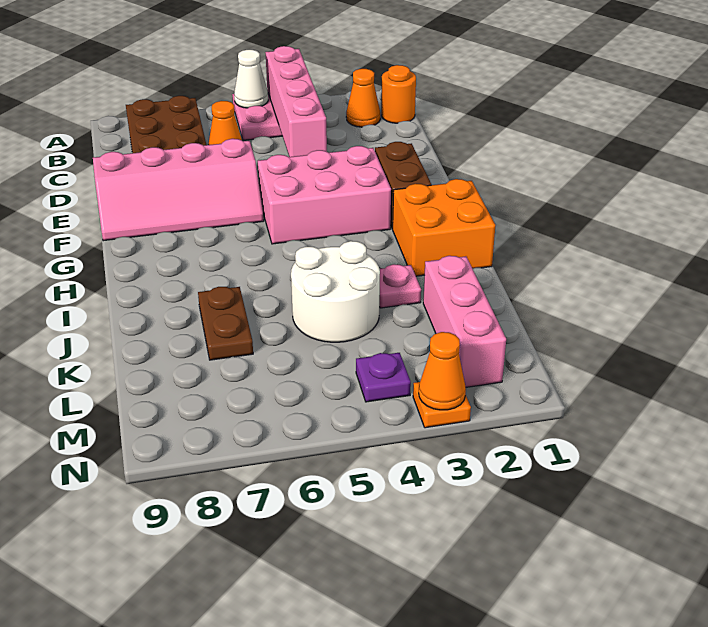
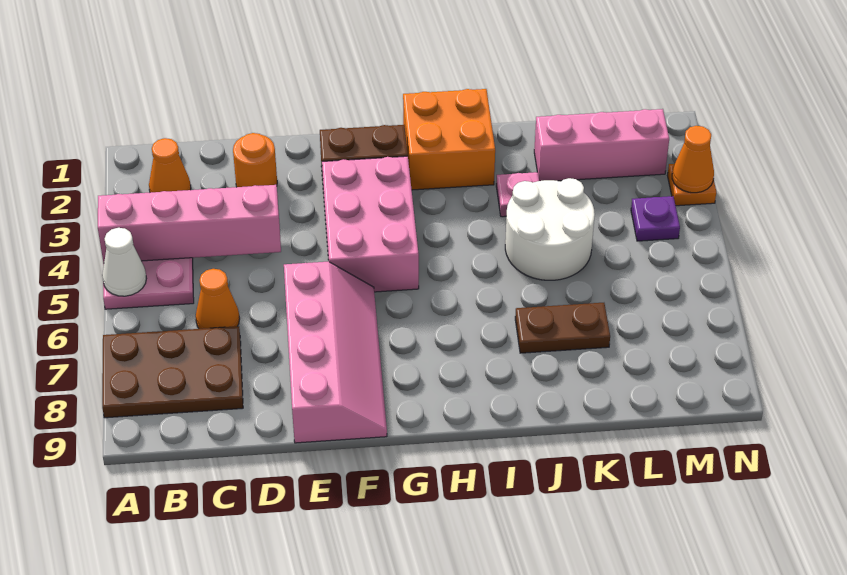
orange 1x1 round brick [381,65,416,123] -> orange 1x1 round brick moved to [233,133,277,187]

